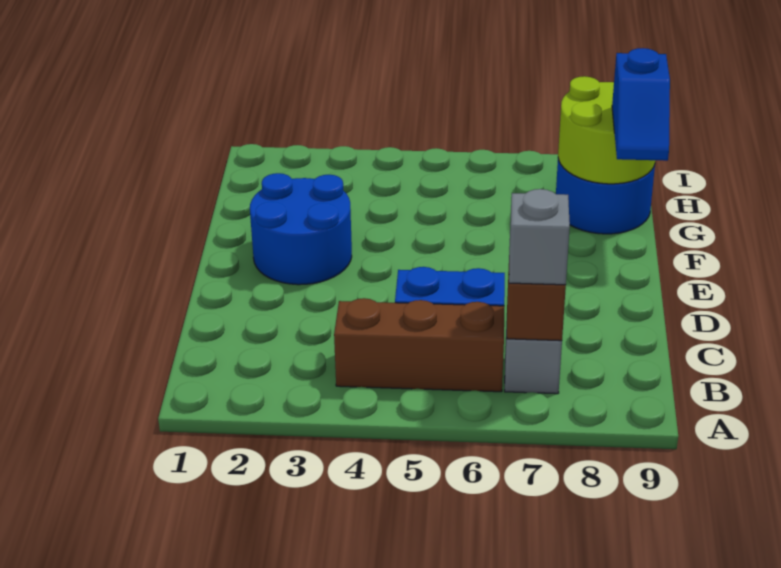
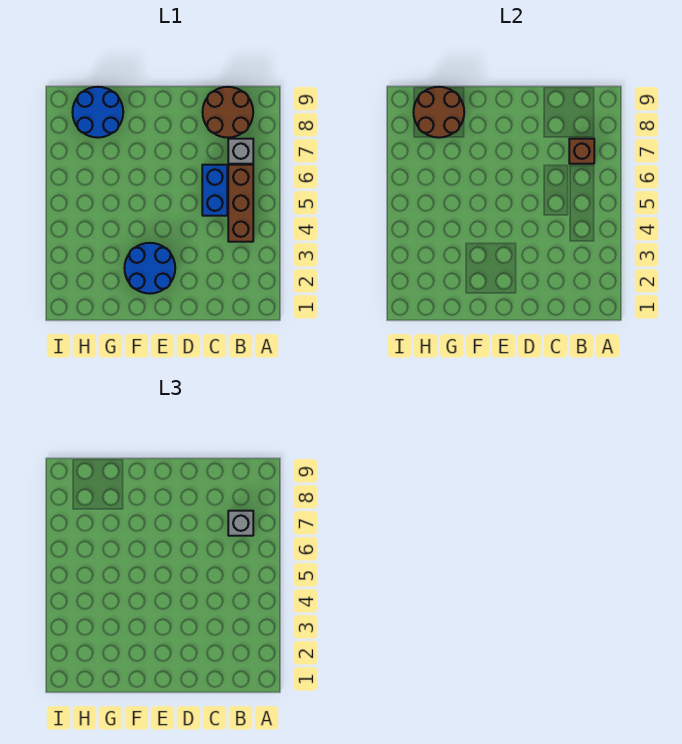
none -> brown 2x2 round brick [203,87,253,138]
blue 1x2 slope [612,48,670,161] -> none
lime 2x2 round brick [558,76,655,184] -> brown 2x2 round brick [414,87,464,138]

